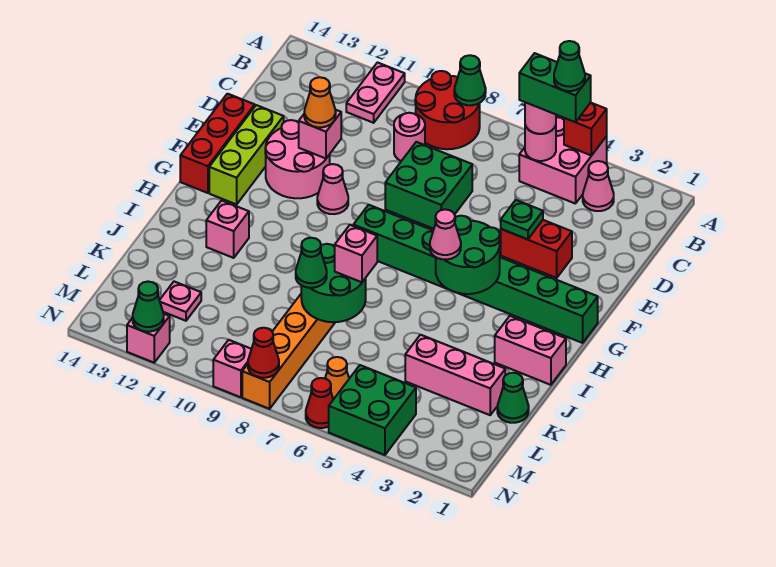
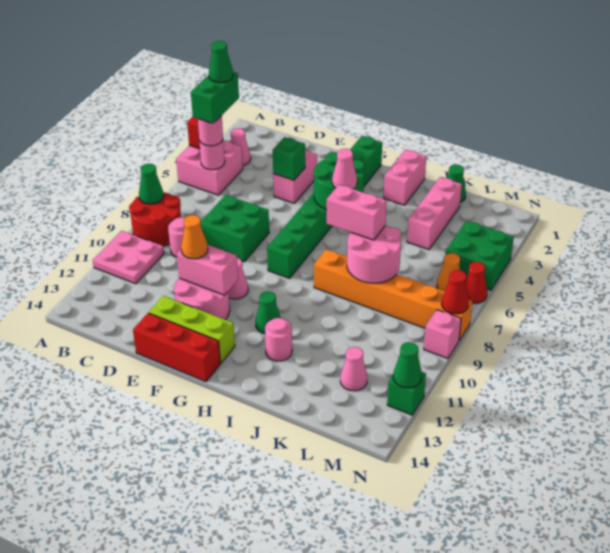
pink 1x2 plate [346,63,405,123] -> pink 2x2 plate [93,231,164,284]
red 1x2 brick [501,220,572,278] -> pink 1x2 brick [273,150,317,203]
green 1x1 plate [501,200,543,239] -> green 1x1 brick [273,137,305,180]
pink 1x1 brick [299,110,341,158] -> pink 1x2 brick [177,245,238,295]
pink 1x1 brick [206,200,249,258] -> pink 1x1 round brick [265,318,292,361]
green 2x2 round brick [301,244,366,322] -> pink 2x2 round brick [347,226,401,283]
pink 1x1 brick [335,225,377,282] -> pink 1x2 brick [327,185,387,240]
green 1x1 cone [296,238,327,288] -> green 1x1 cone moved to [256,291,281,333]
pink 1x1 plate [159,282,201,321] -> pink 1x1 cone [340,347,367,391]
pink 1x1 brick [127,314,170,363] -> green 1x1 brick [387,372,426,415]

